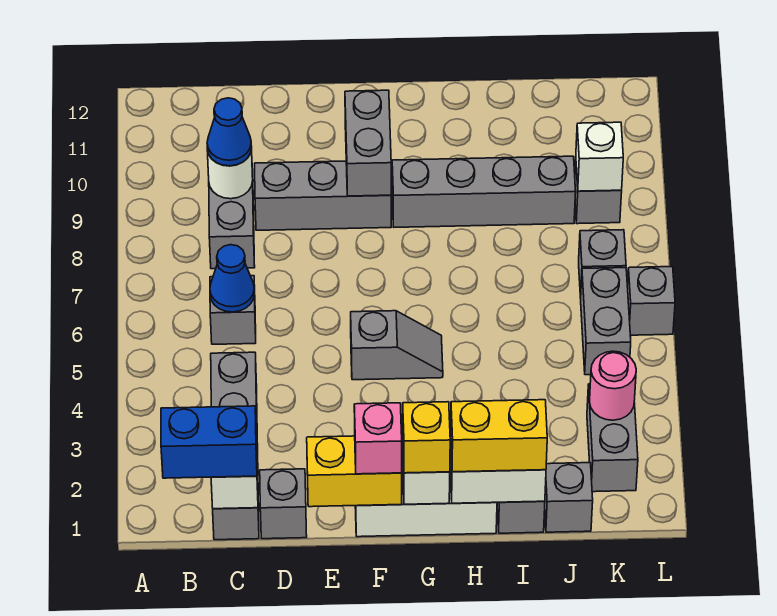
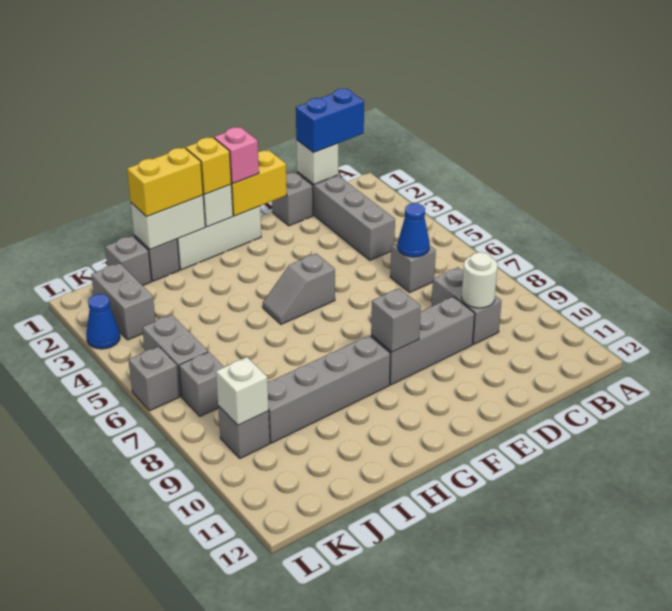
blue 1x1 cone [207,98,252,166] -> blue 1x1 cone moved to [86,294,120,349]
grey 1x2 brick [345,90,391,196] -> grey 1x1 brick [371,288,421,352]
pink 1x1 round brick [590,351,636,420] -> none

